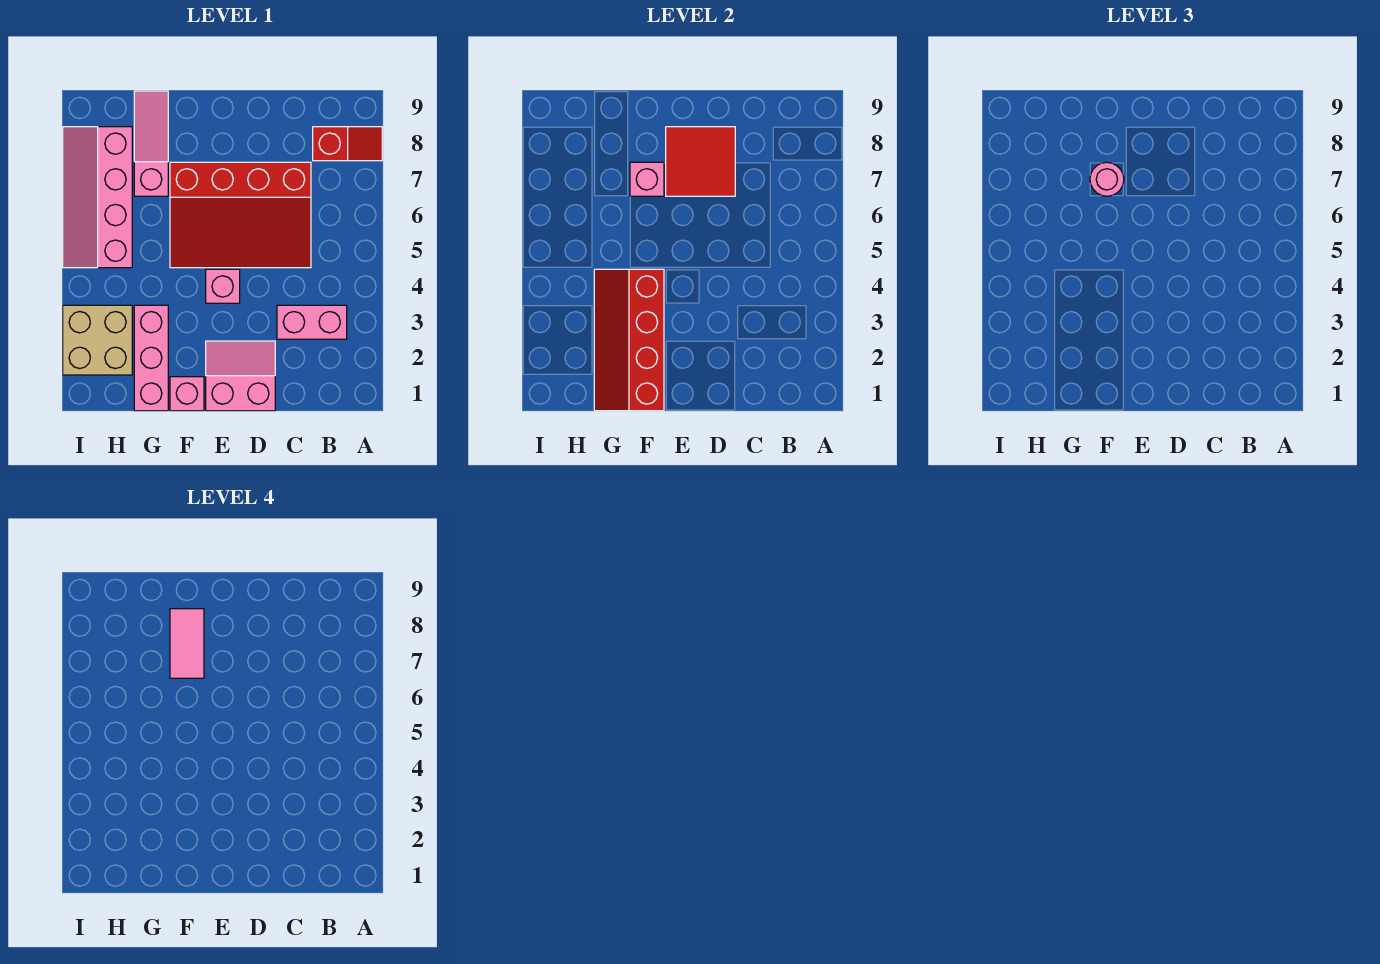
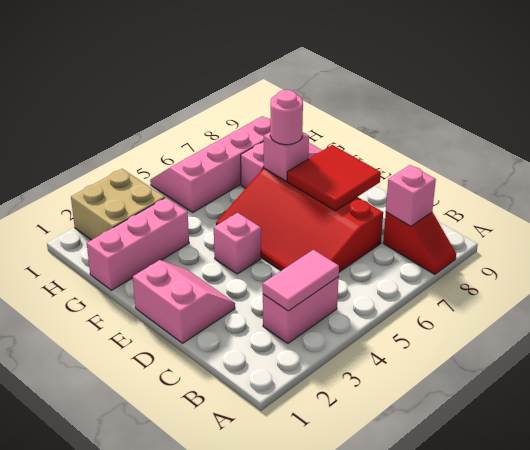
pink 1x2 brick [277,305,347,339] -> pink 1x2 brick turned to [263,277,339,343]
pink 1x1 brick [170,377,204,411] -> pink 1x1 brick moved to [386,165,436,226]
red 2x4 slope [594,269,664,411] -> none
pink 1x2 tile [170,609,204,678] -> pink 1x2 tile moved to [263,250,339,311]

